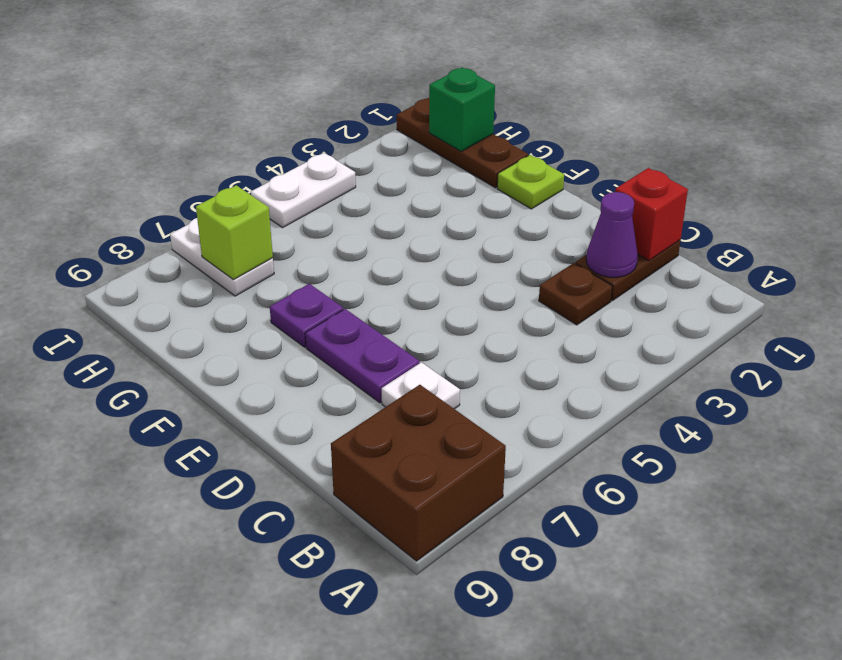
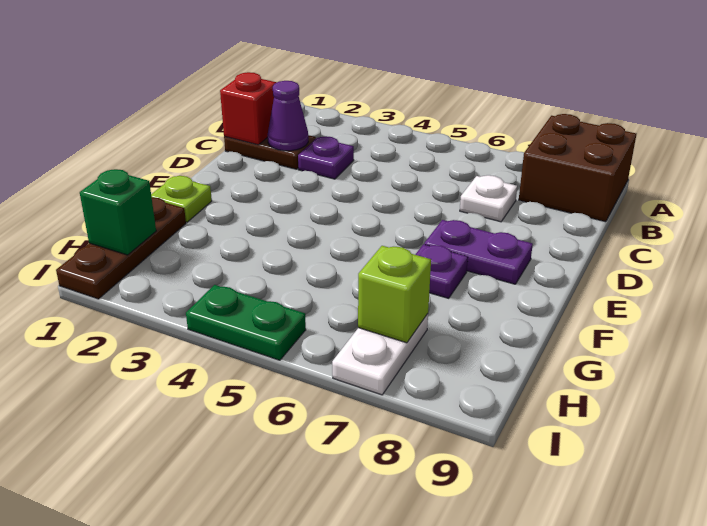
brown 1x1 plate [539,263,612,325] -> purple 1x1 plate [298,136,354,179]
purple 1x2 plate [305,309,420,403] -> purple 1x2 plate turned to [424,220,533,284]
white 1x2 plate [251,153,356,228] -> green 1x2 plate [186,285,306,360]

